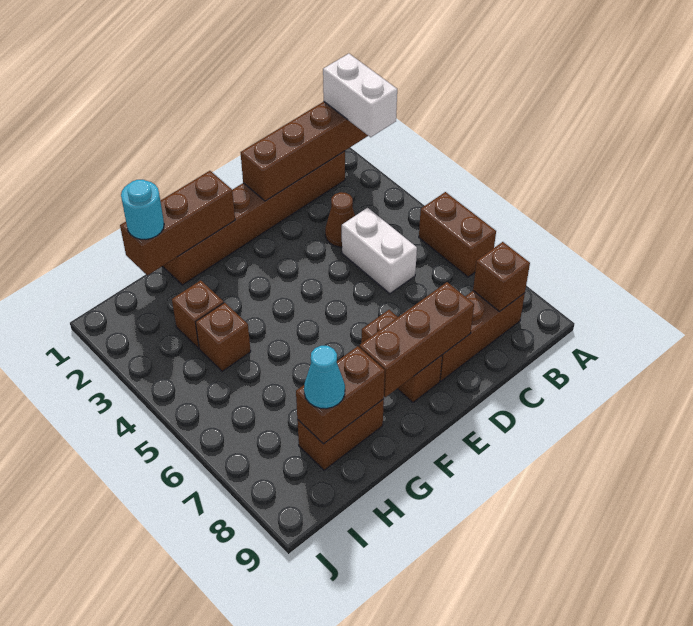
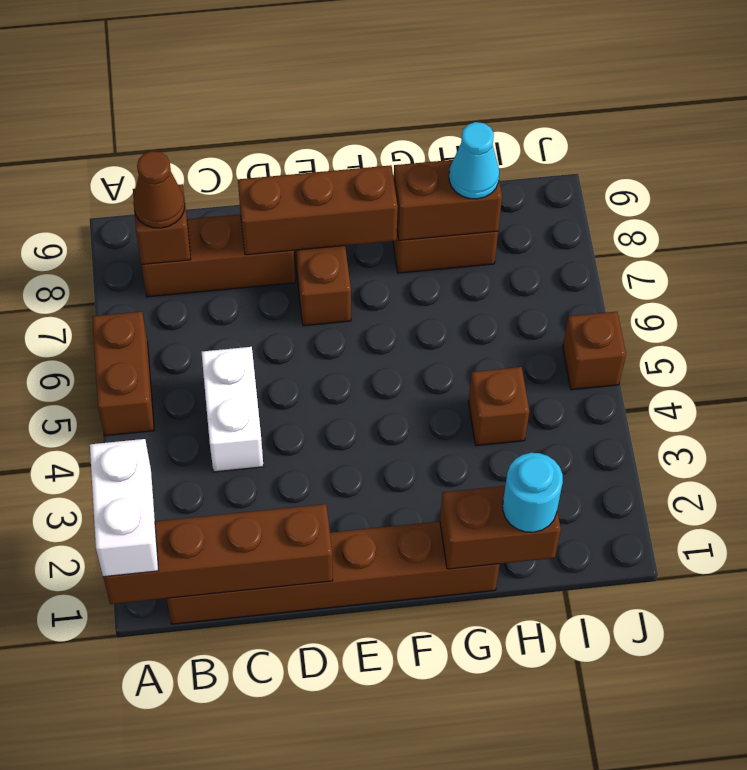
brown 1x1 cone [325,192,355,247] -> brown 1x1 cone moved to [133,151,185,228]
brown 1x3 brick [120,171,235,276] -> brown 1x2 brick [440,486,561,569]
brown 1x1 brick [172,280,224,348] -> brown 1x1 brick moved to [563,312,626,390]

